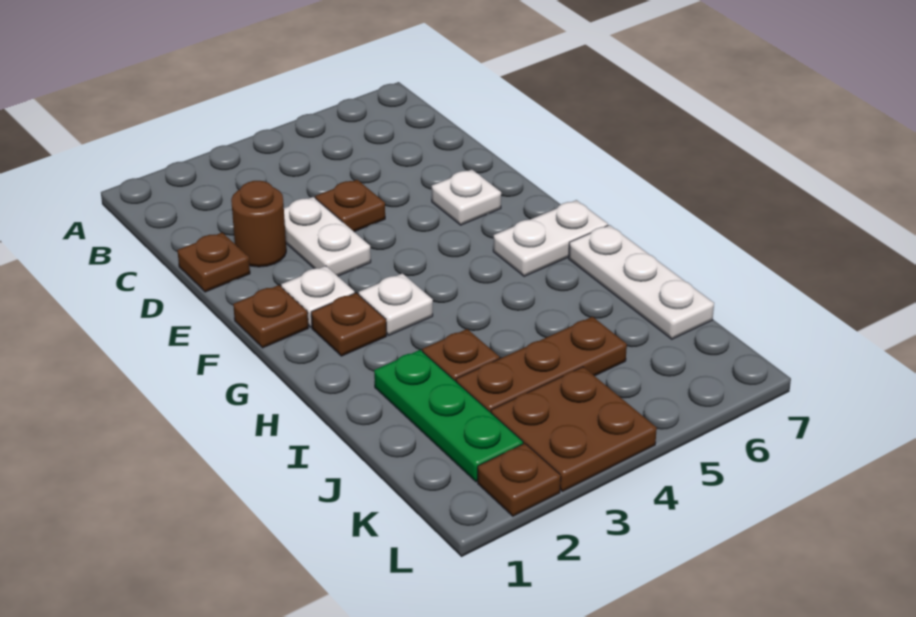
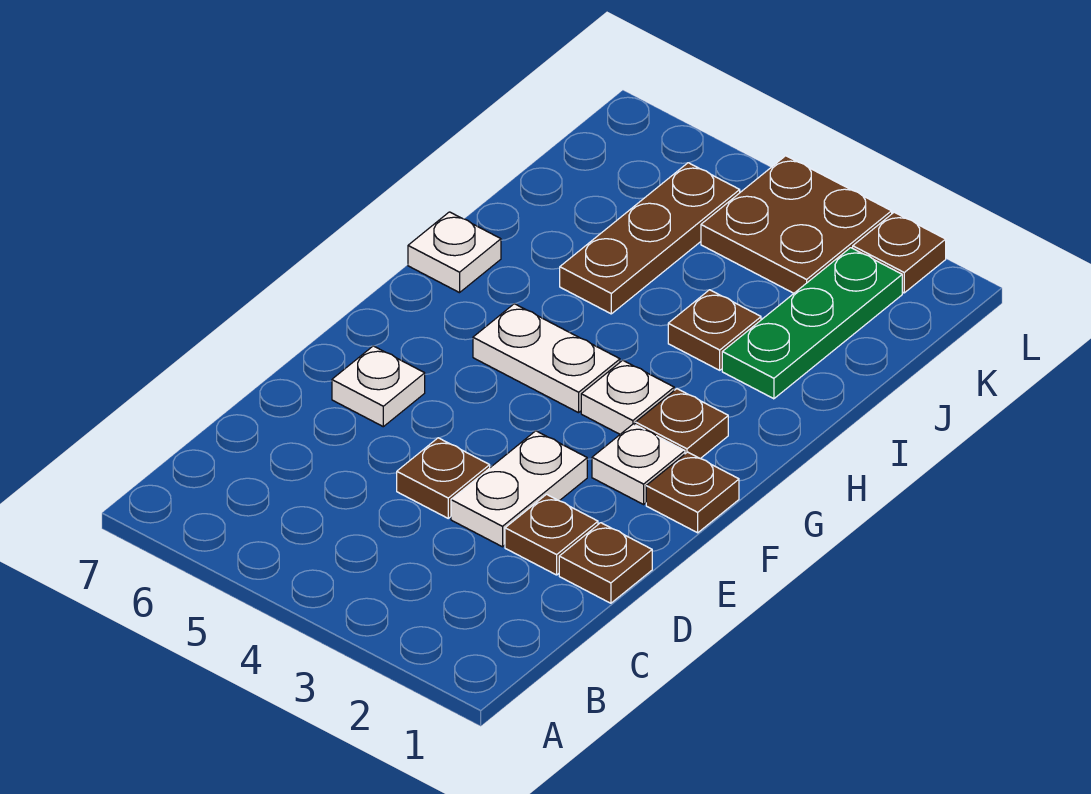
brown 1x1 round brick [231,181,286,267] -> brown 1x1 plate [505,494,598,575]
white 1x2 plate [493,200,608,277] -> white 1x2 plate moved to [473,304,620,413]
white 1x3 plate [569,225,714,339] -> white 1x1 plate [408,212,501,293]
brown 1x3 plate [456,317,627,412] -> brown 1x3 plate turned to [560,163,740,314]

